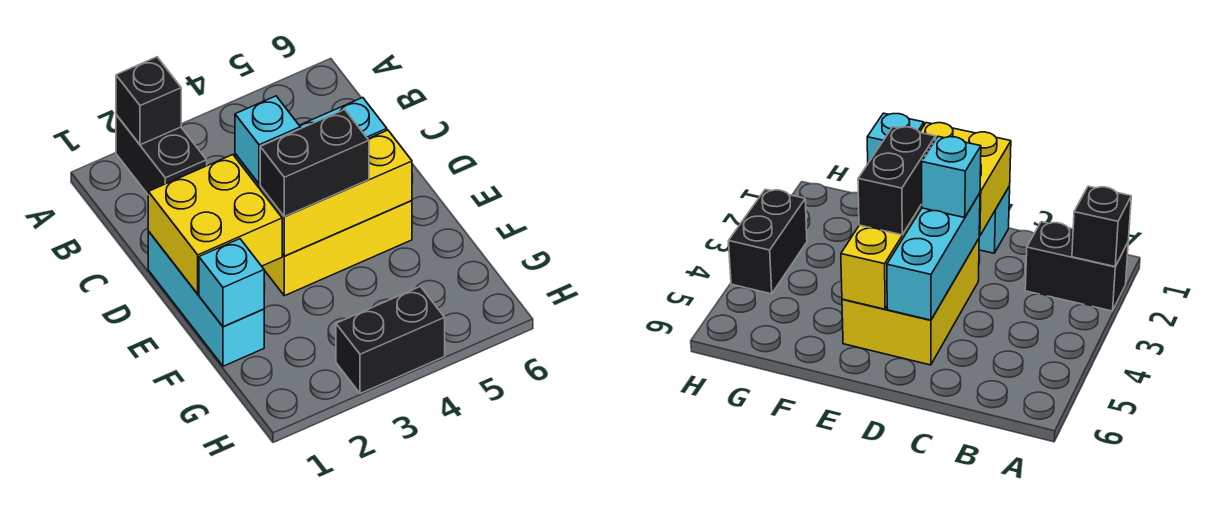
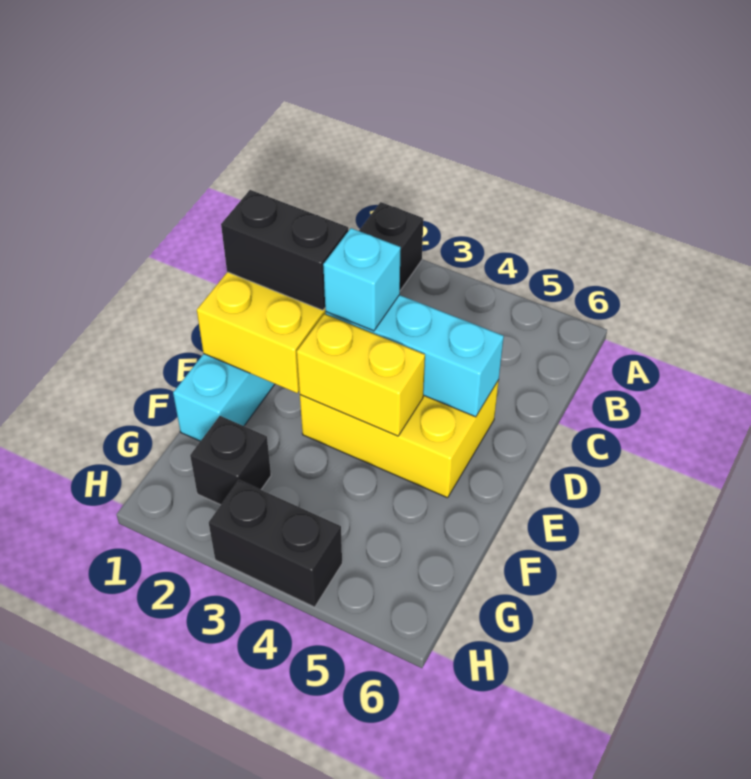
black 1x1 brick [116,57,181,145] -> black 1x1 brick moved to [190,416,271,505]
yellow 1x3 brick [260,130,412,256] -> yellow 1x2 brick [297,314,425,436]
black 1x2 brick [260,110,369,216] -> black 1x2 brick moved to [221,190,348,310]
cyan 1x1 brick [199,239,264,327] -> none

